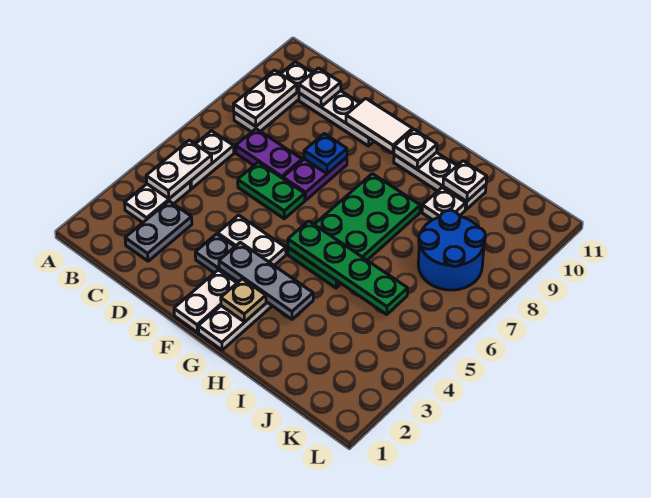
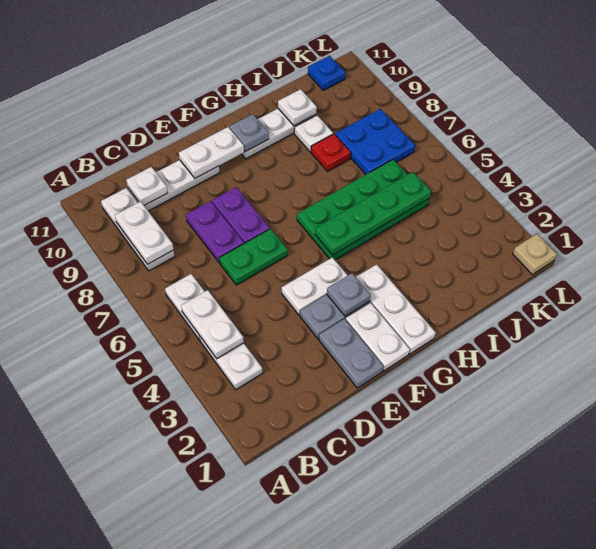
grey 1x2 plate [125,201,192,261] -> grey 1x2 plate moved to [319,319,384,388]
purple 1x2 plate [236,129,302,178] -> purple 1x2 plate turned to [186,201,244,263]
blue 1x1 plate [304,134,347,174] -> blue 1x1 plate moved to [308,56,345,90]
white 1x2 tile [346,98,413,153] -> white 1x2 plate [179,127,244,178]
grey 1x3 plate [219,242,313,319] -> grey 1x1 plate [327,273,371,316]
tan 1x1 plate [221,279,266,322] -> tan 1x1 plate moved to [513,234,557,274]
green 2x4 plate [288,174,420,288] -> green 2x4 plate turned to [297,160,429,260]
white 1x1 plate [394,129,437,169] -> grey 1x1 plate [229,114,269,152]
none -> red 1x1 plate [311,134,351,171]
blue 2x2 round brick [418,210,485,290] -> blue 2x2 plate [335,109,415,174]

